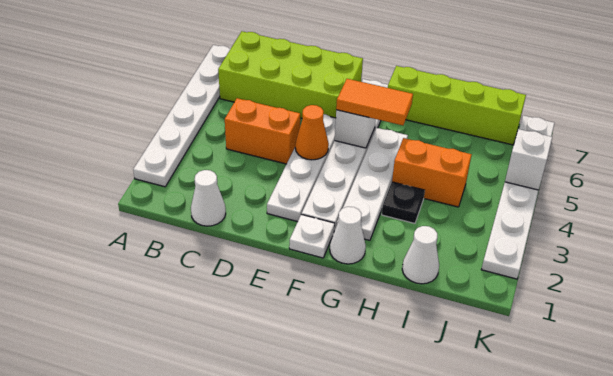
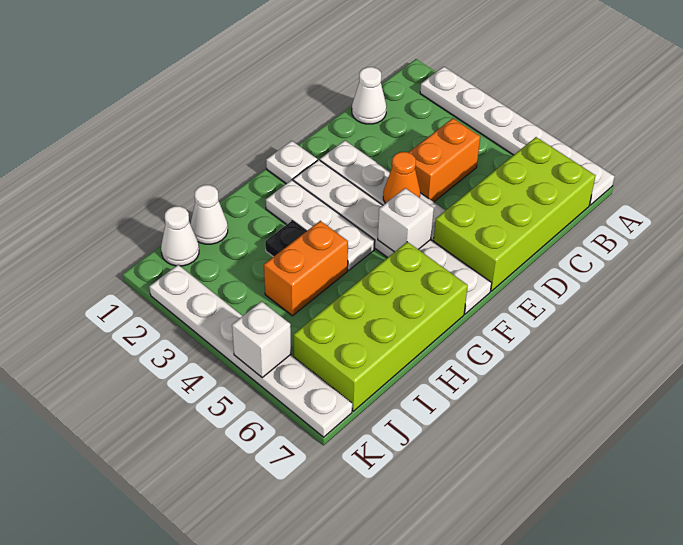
orange 1x2 tile [336,79,413,125] -> none
white 1x1 cone [330,207,366,264] -> white 1x1 cone moved to [161,206,199,266]
white 1x4 plate [337,128,408,240] -> white 1x3 plate [266,180,375,270]
lime 1x4 brick [388,66,526,145] -> lime 2x4 brick [294,242,468,411]

